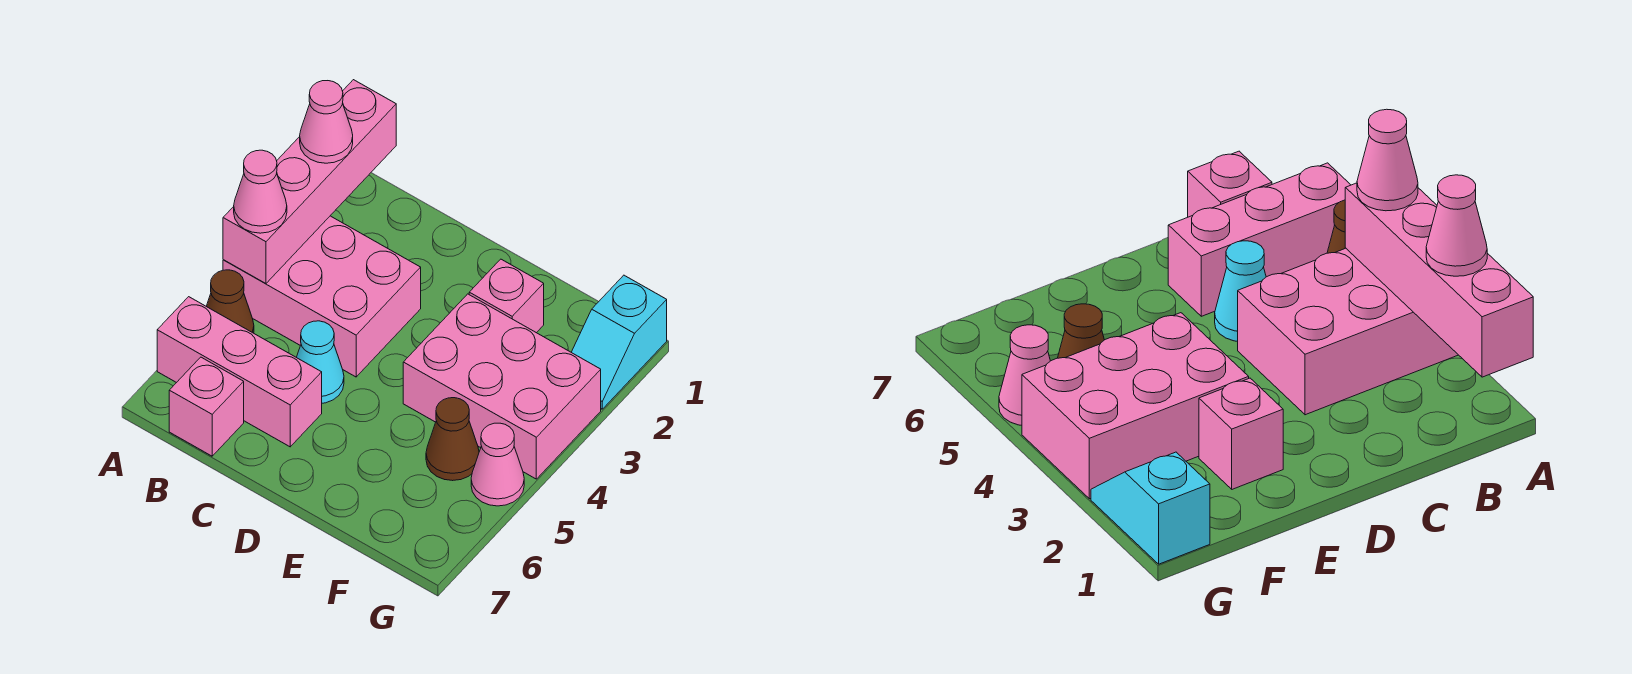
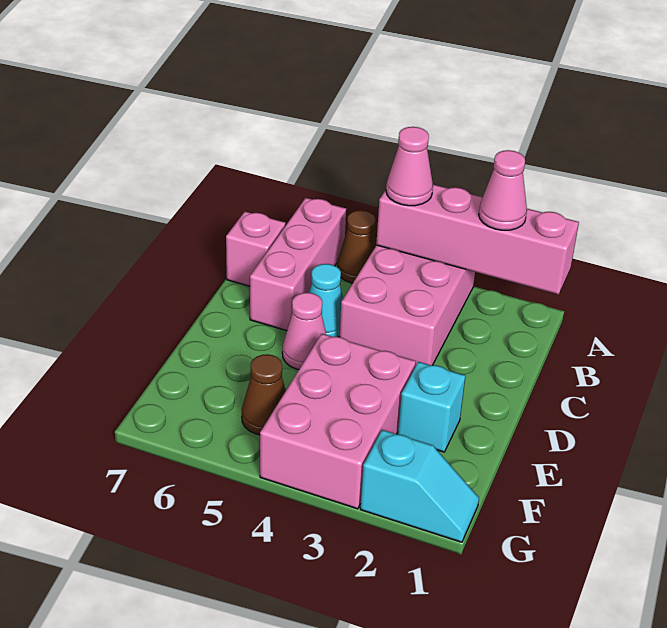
pink 1x1 brick [469,259,544,333] -> cyan 1x1 brick [398,362,465,452]
cyan 1x2 slope [571,275,667,409] -> cyan 1x2 slope turned to [360,430,479,542]
pink 1x1 cone [471,423,524,506] -> pink 1x1 cone moved to [282,293,326,370]

